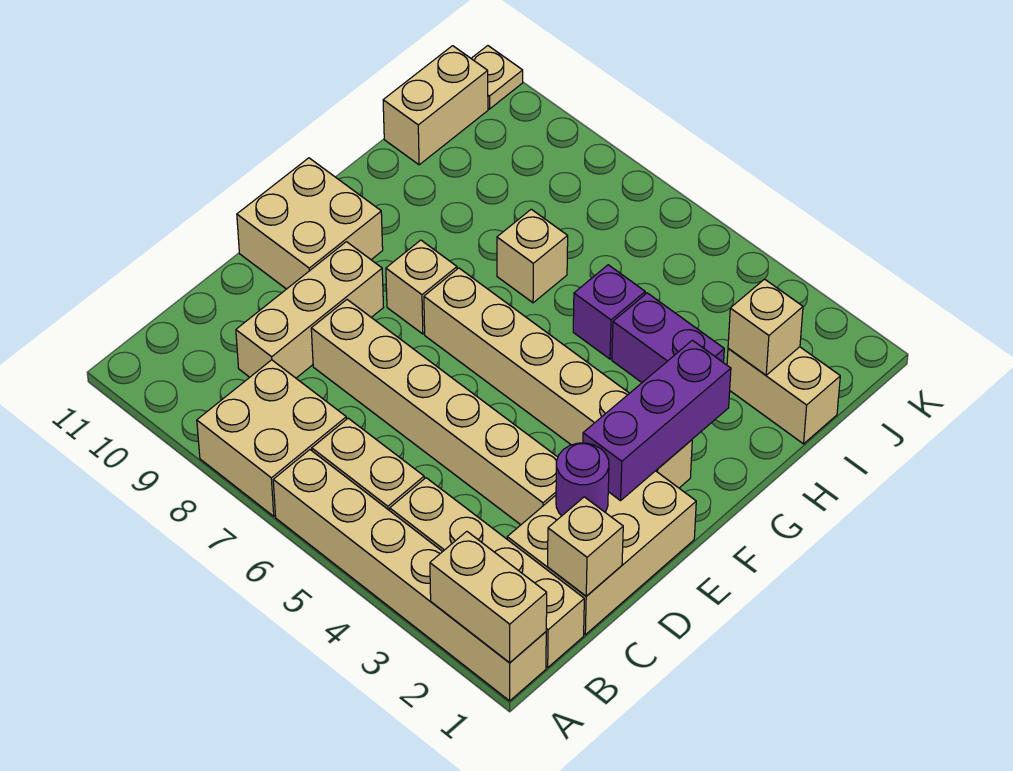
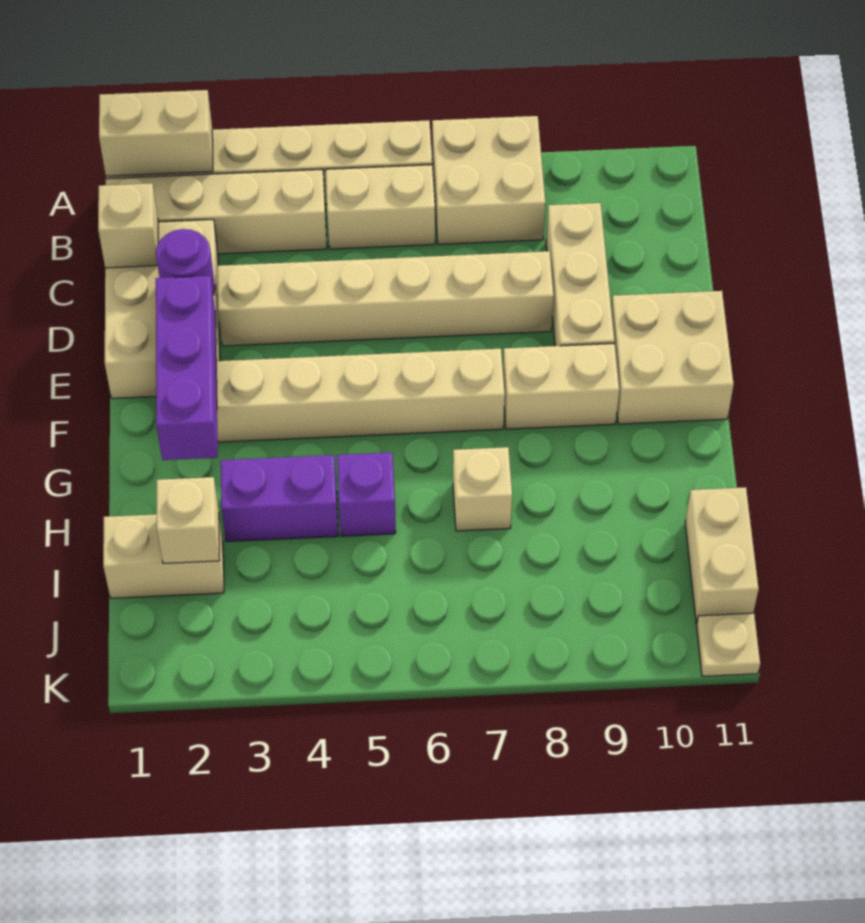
tan 1x1 brick [386,240,457,334] -> tan 1x2 brick [503,344,619,429]

